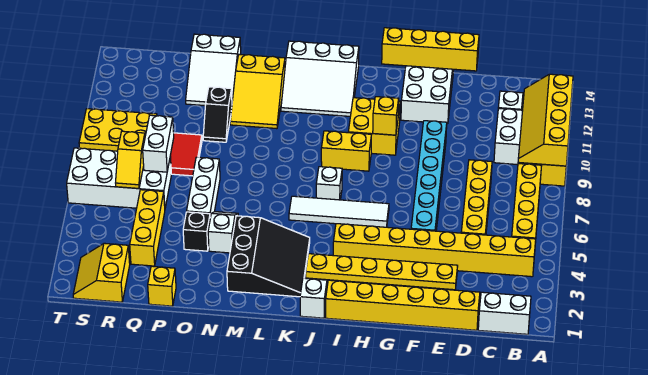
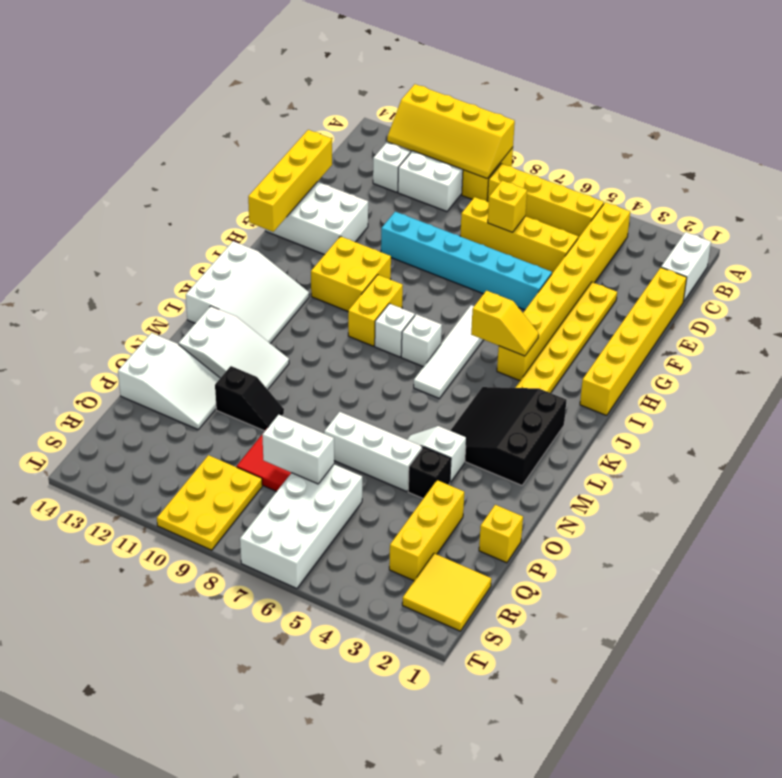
yellow 1x1 brick [373,97,399,135] -> yellow 1x1 brick moved to [488,180,527,232]
white 1x1 brick [300,278,327,318] -> white 1x1 brick moved to [375,304,415,357]
black 3x3 slope [227,216,310,297] -> black 3x3 slope turned to [450,387,567,485]
yellow 2x3 slope [230,55,285,129] -> white 2x3 slope [179,306,289,389]
yellow 1x3 brick [130,190,165,266] -> yellow 1x3 brick turned to [389,480,464,581]
yellow 2x2 slope [73,243,130,302] -> yellow 2x2 tile [402,553,491,631]
yellow 1x2 slope [116,131,145,188] -> yellow 1x2 slope moved to [471,291,539,356]

